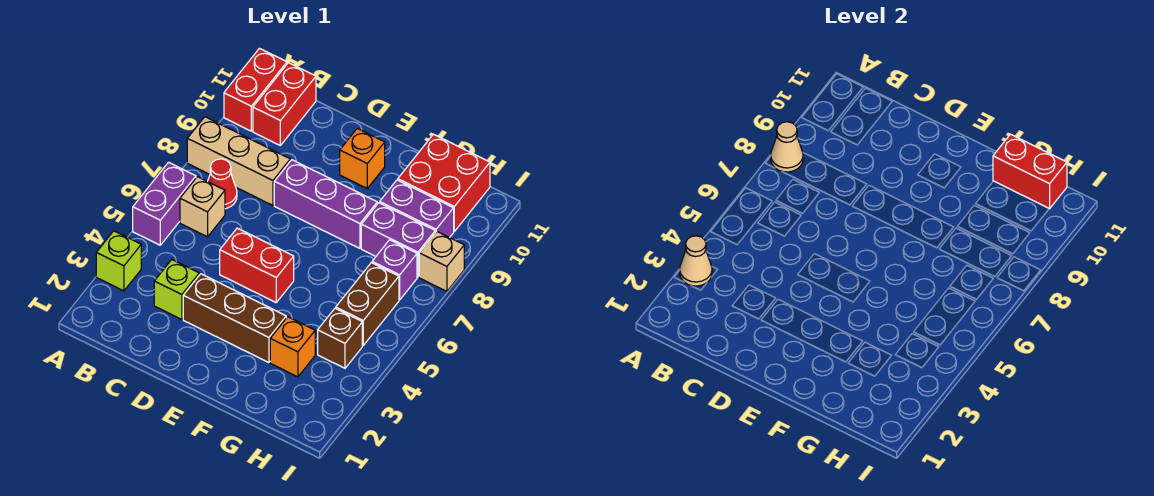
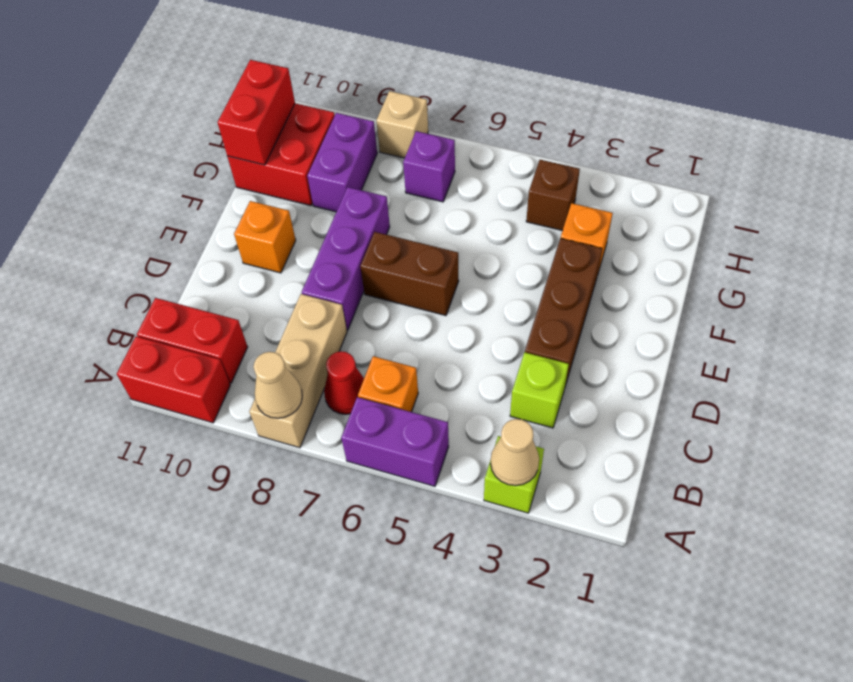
tan 1x1 brick [180,177,225,237] -> orange 1x1 brick [358,356,418,412]
red 1x2 brick [220,228,294,302] -> none
purple 1x2 brick [361,203,435,277] -> none
brown 1x2 brick [336,263,399,345] -> brown 1x2 brick moved to [360,232,459,316]

